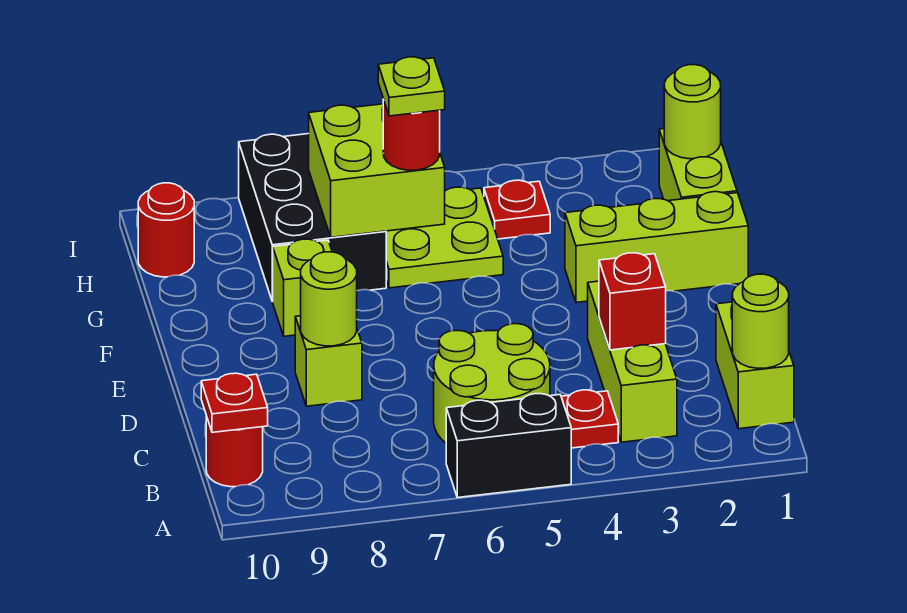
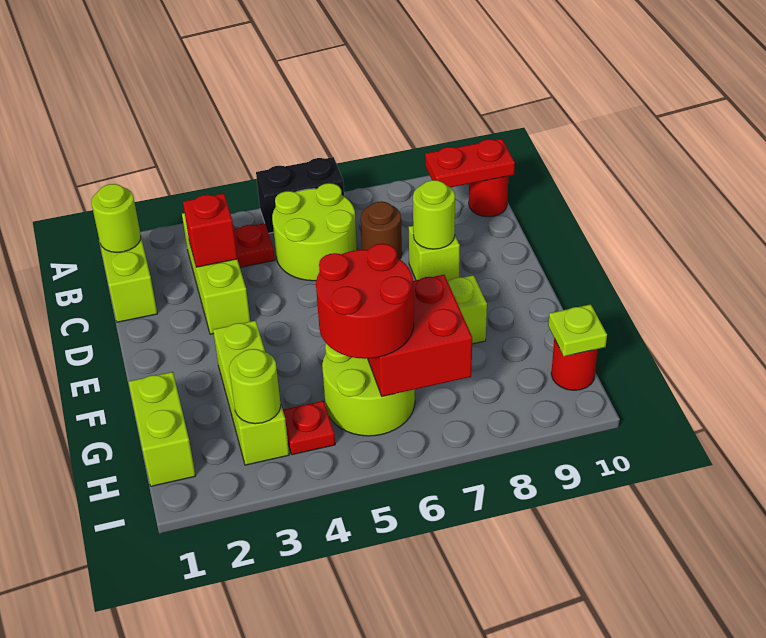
red 1x1 plate [201,373,268,432] -> red 1x2 plate [425,139,515,187]
none -> brown 1x1 round brick [361,201,402,259]
lime 1x3 brick [565,192,748,303] -> lime 1x3 brick turned to [213,321,289,465]
lime 2x2 plate [386,187,503,288] -> lime 2x2 round brick [322,344,415,436]
lime 2x2 brick [309,104,445,237] -> red 2x2 brick [368,275,472,397]
red 1x1 round brick [383,99,440,170] -> red 2x2 round brick [316,244,414,359]
lime 1x1 plate [378,57,445,116] -> lime 1x1 plate moved to [548,304,607,356]
black 2x3 brick [239,134,386,301] -> none
lime 1x1 round brick [664,65,721,159] -> lime 1x1 round brick moved to [229,349,281,424]

